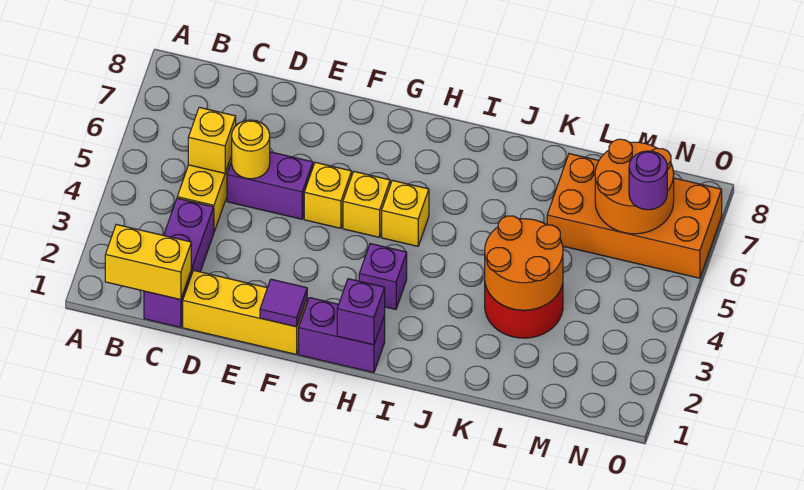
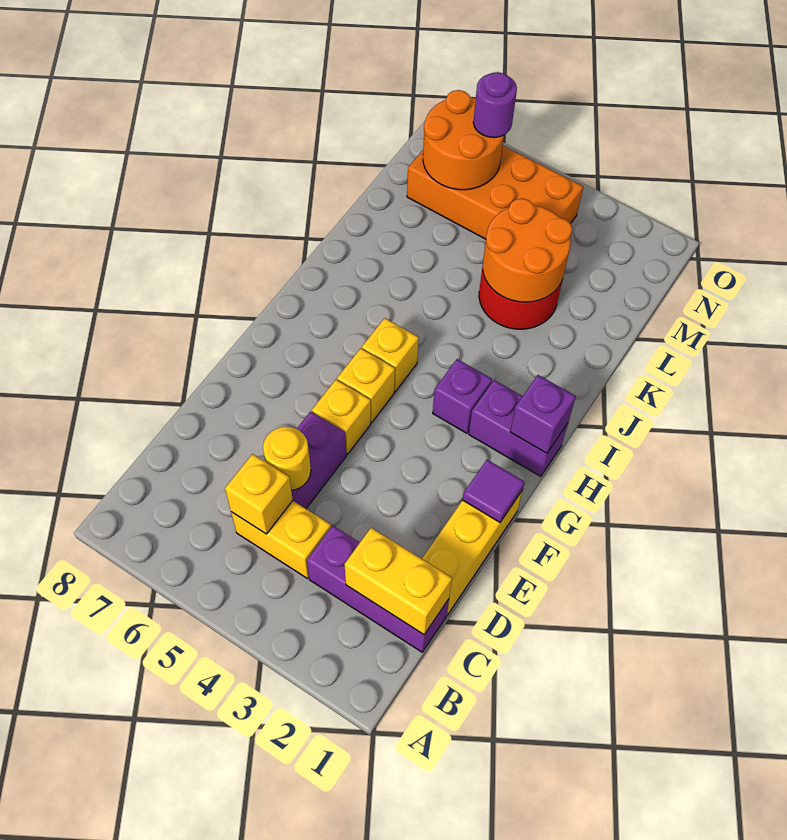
yellow 1x2 brick [105,224,191,300] -> yellow 1x2 brick turned to [344,528,452,634]
purple 1x2 brick [299,298,385,373] -> purple 1x2 brick turned to [469,380,568,477]
orange 2x4 brick [547,154,722,278] -> orange 2x4 brick turned to [407,145,583,239]

